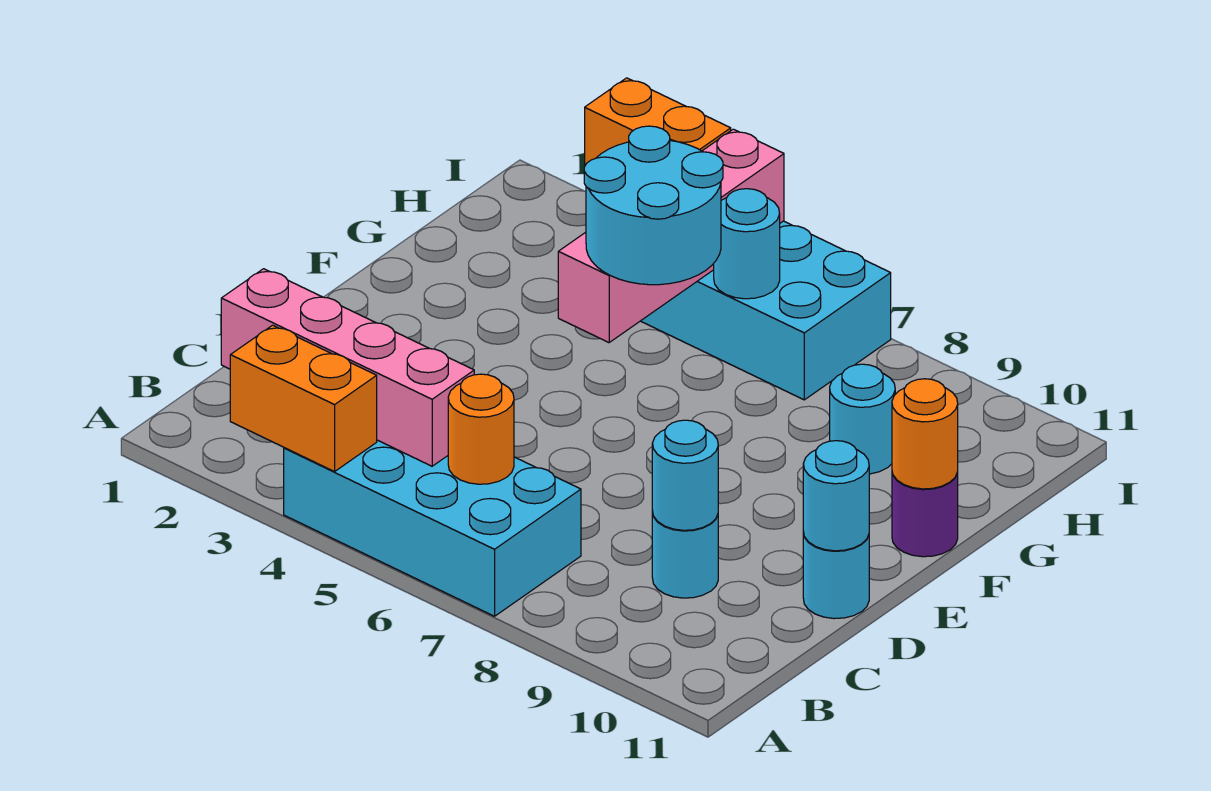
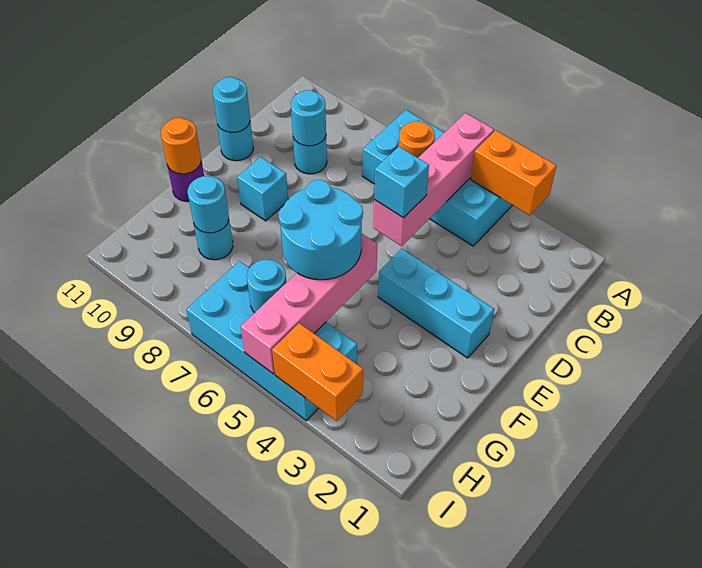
pink 1x4 brick [221,269,474,466] -> pink 1x4 brick turned to [373,113,494,246]
none -> cyan 1x1 brick [374,147,429,218]
none -> cyan 1x3 brick [378,249,494,358]
none -> cyan 1x1 brick [237,157,288,221]
none -> cyan 1x1 round brick [188,176,229,233]

